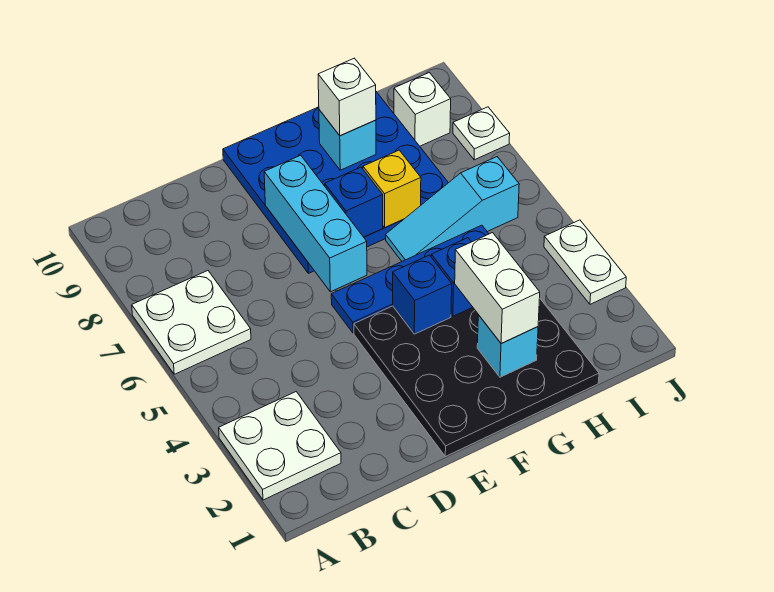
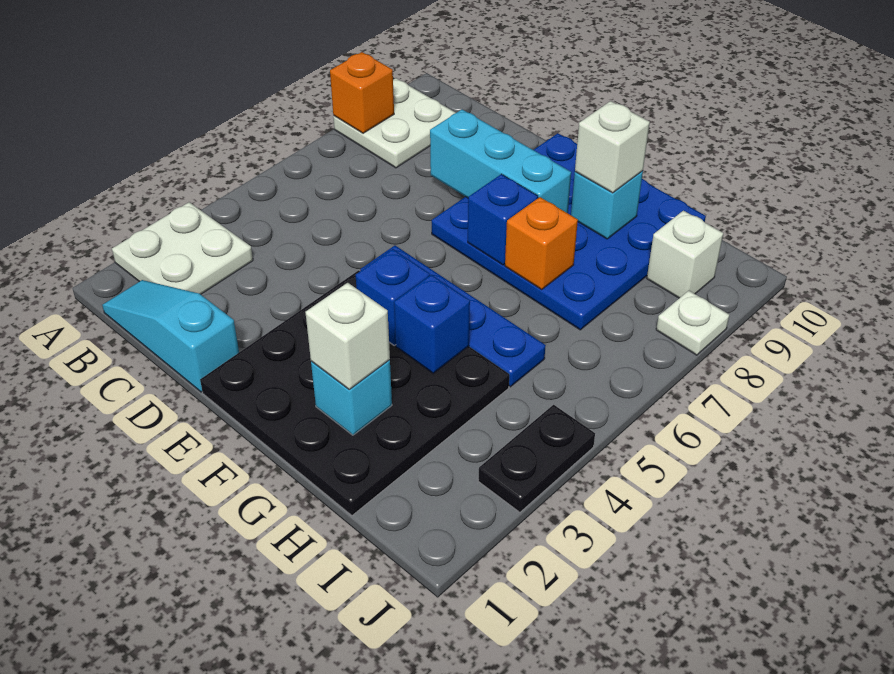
white 2x2 plate [132,271,251,374] -> white 2x2 plate moved to [333,78,456,168]
none -> orange 1x1 brick [330,52,394,133]
cyan 1x3 brick [264,155,367,292] -> cyan 1x3 brick turned to [430,109,571,213]
white 1x2 brick [455,233,540,344] -> white 1x1 brick [305,283,390,389]
cyan 1x3 slope [386,157,519,261] -> cyan 1x3 slope moved to [102,280,239,392]
yellow 1x1 brick [363,150,421,228] -> orange 1x1 brick [505,197,578,289]
white 1x2 plate [544,220,626,304] -> black 1x2 plate [478,405,595,512]

